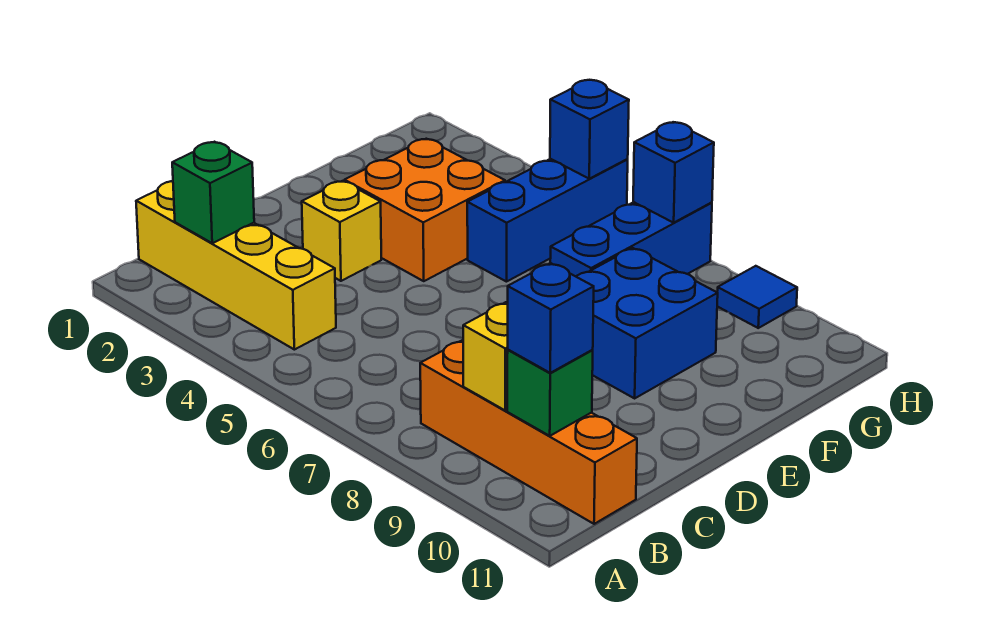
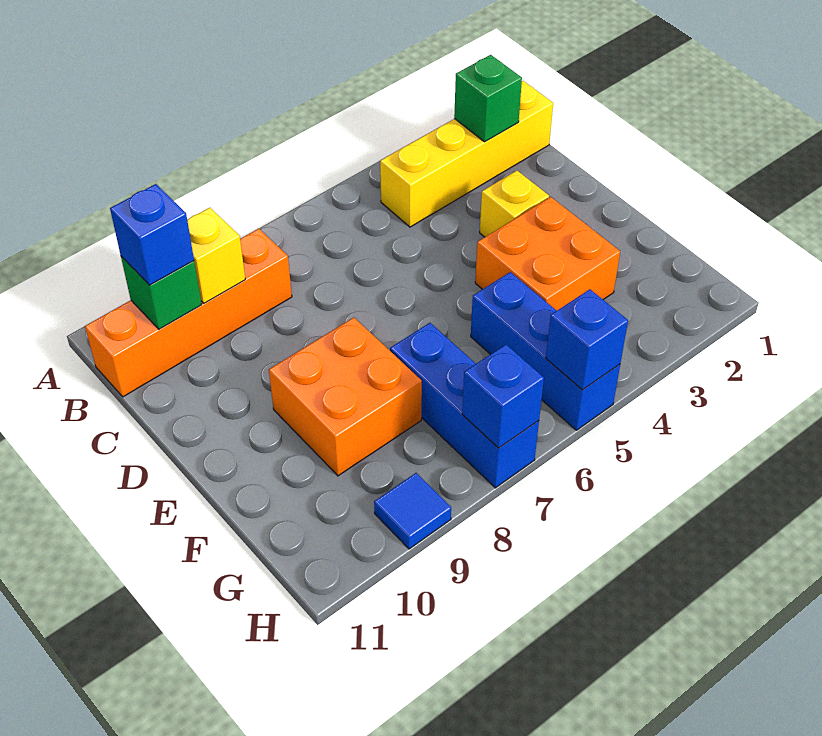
blue 2x2 brick [576,248,718,398] -> orange 2x2 brick [269,318,422,476]

